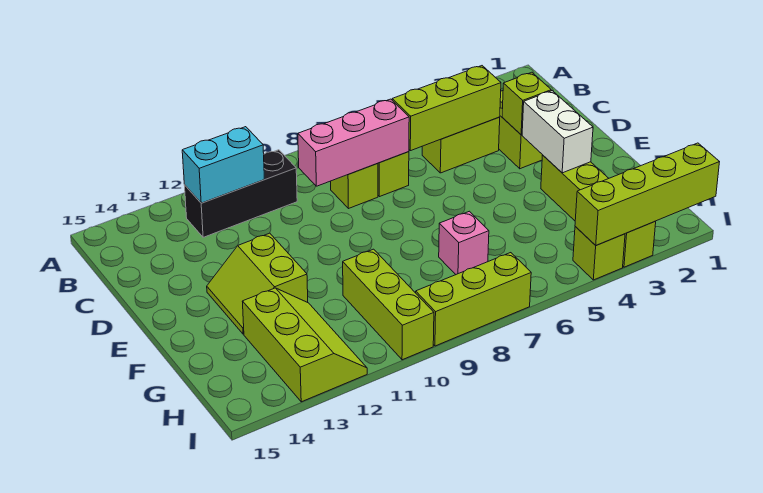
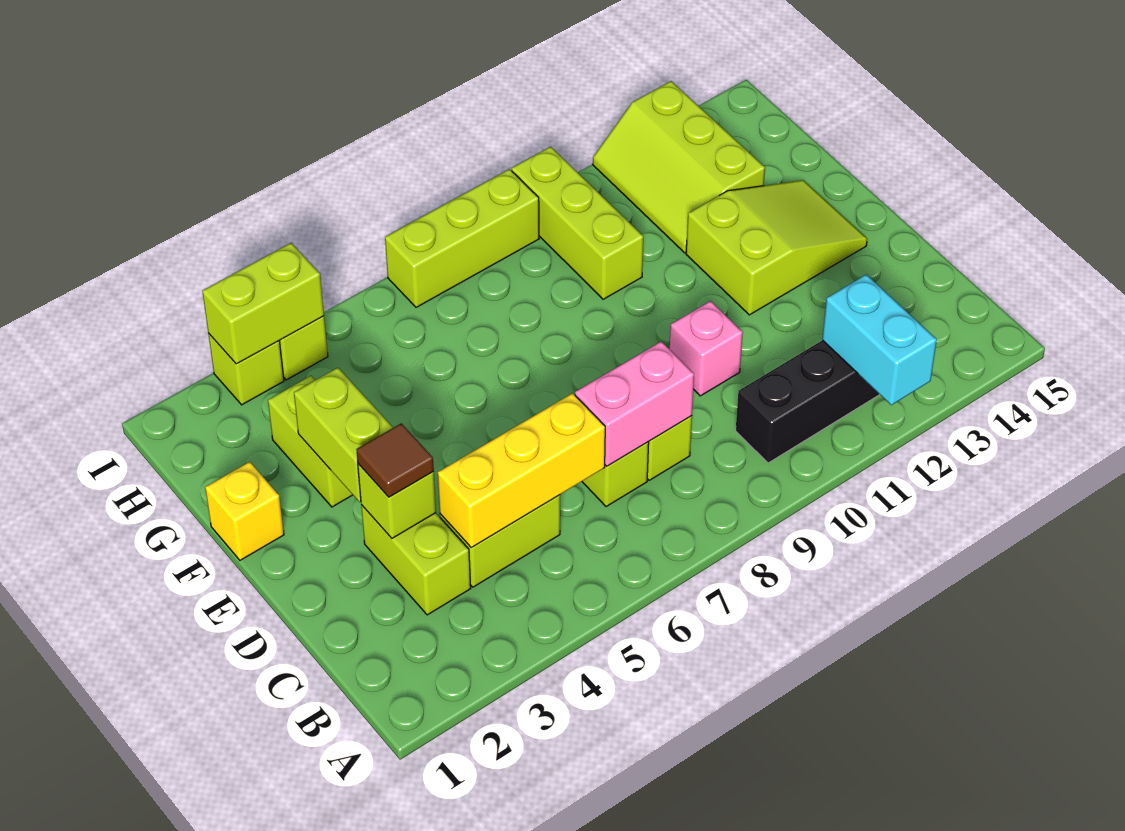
cyan 1x2 brick [182,127,264,203] -> cyan 1x2 brick turned to [822,275,937,405]
lime 1x3 brick [392,66,501,151] -> yellow 1x3 brick [438,393,605,548]
pink 1x3 brick [298,99,409,186] -> pink 1x2 brick [575,342,694,466]
none -> brown 1x1 tile [356,423,434,497]
white 1x2 brick [522,91,593,173] -> lime 1x2 brick [294,368,393,502]
lime 2x2 slope [207,233,308,334] -> lime 2x3 slope [686,180,867,315]
none -> yellow 1x1 brick [205,462,284,560]
pink 1x1 brick [439,211,489,274] -> pink 1x1 brick moved to [670,301,743,396]
lime 1x4 brick [575,143,719,245] -> lime 1x2 brick [202,243,324,364]

